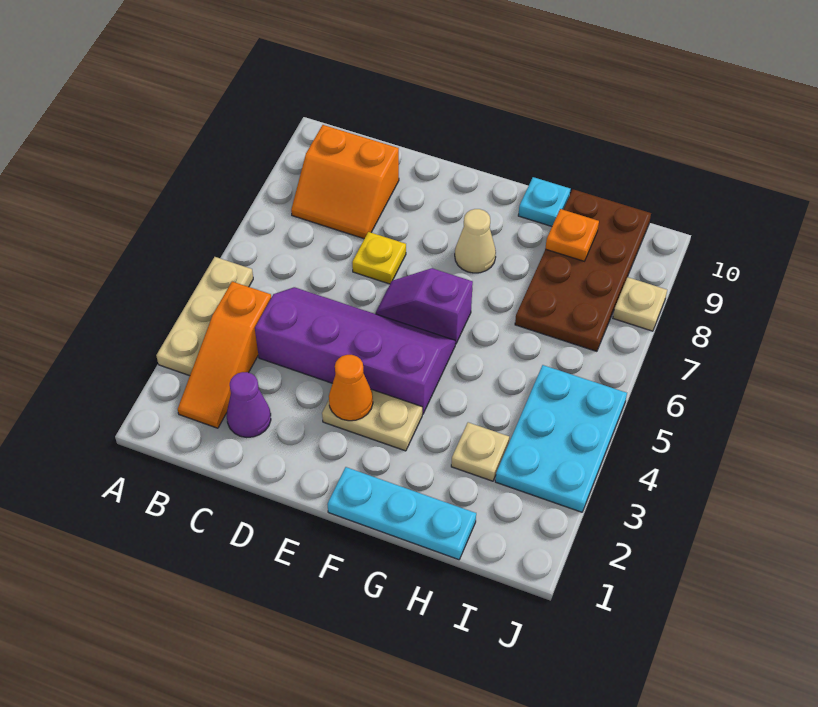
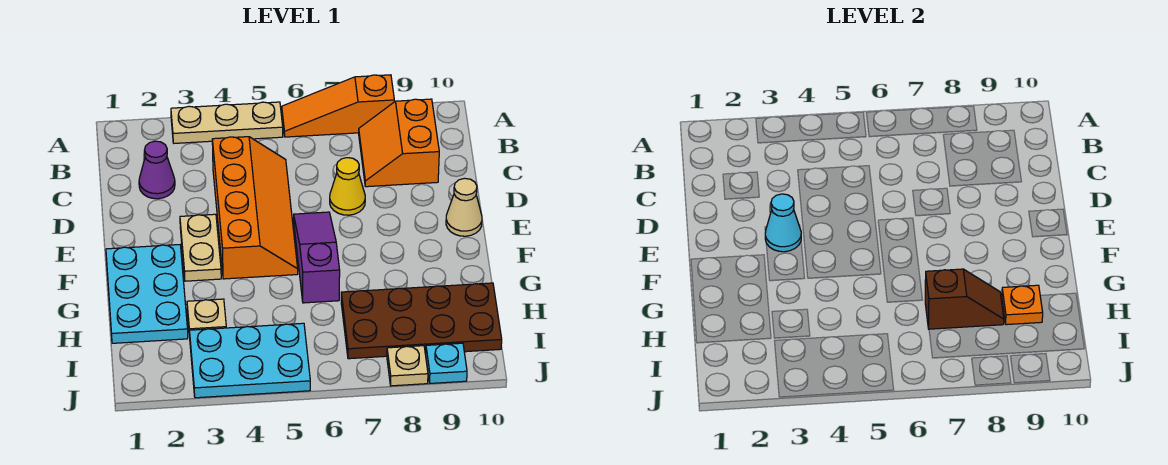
orange 1x3 slope [178,282,271,428] -> orange 1x3 slope moved to [282,75,394,137]
purple 2x4 slope [255,287,455,414] -> orange 2x4 slope [212,137,298,279]
yellow 1x1 plate [352,232,406,284] -> yellow 1x1 cone [330,158,365,215]
orange 1x1 cone [329,355,373,421] -> cyan 1x1 cone [765,194,801,252]
purple 1x2 slope [376,268,473,344] -> purple 1x3 slope [294,212,340,303]
cyan 1x3 plate [327,467,476,560] -> cyan 2x3 plate [106,245,188,343]
tan 1x1 cone [455,209,496,273] -> tan 1x1 cone moved to [446,178,482,236]
cyan 1x1 plate [518,177,570,226] -> cyan 1x1 plate moved to [426,343,467,383]
none -> brown 1x2 slope [925,269,1004,329]

